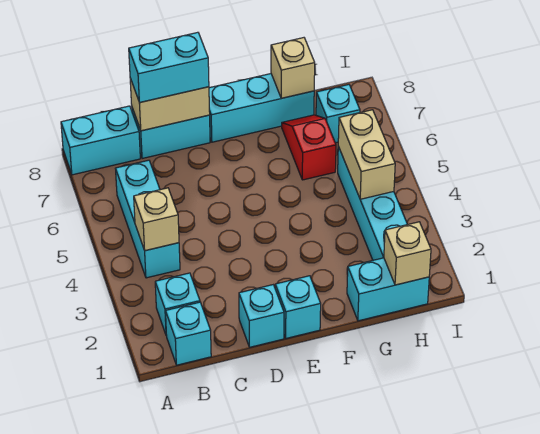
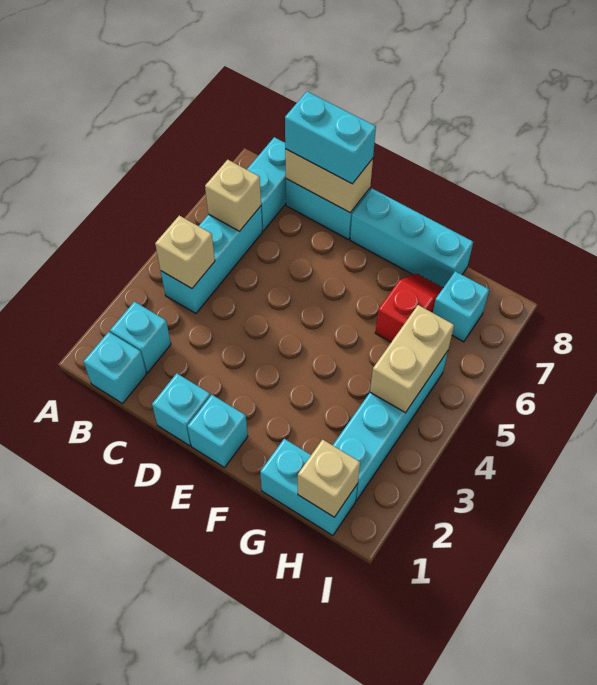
cyan 1x2 brick [61,106,140,175] -> cyan 1x2 brick turned to [247,137,286,231]
tan 1x1 brick [271,38,315,98] -> tan 1x1 brick moved to [205,160,261,231]

